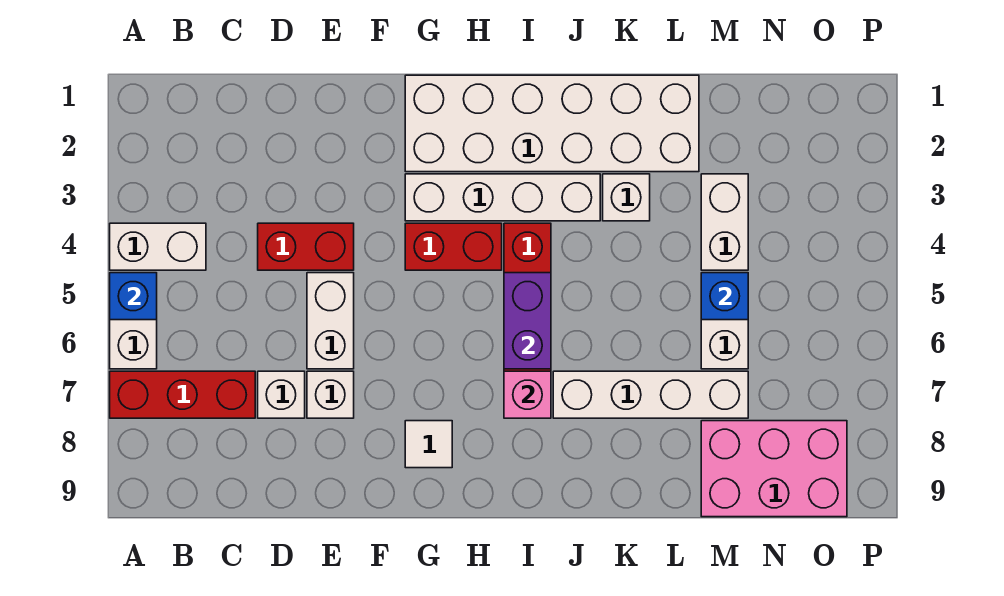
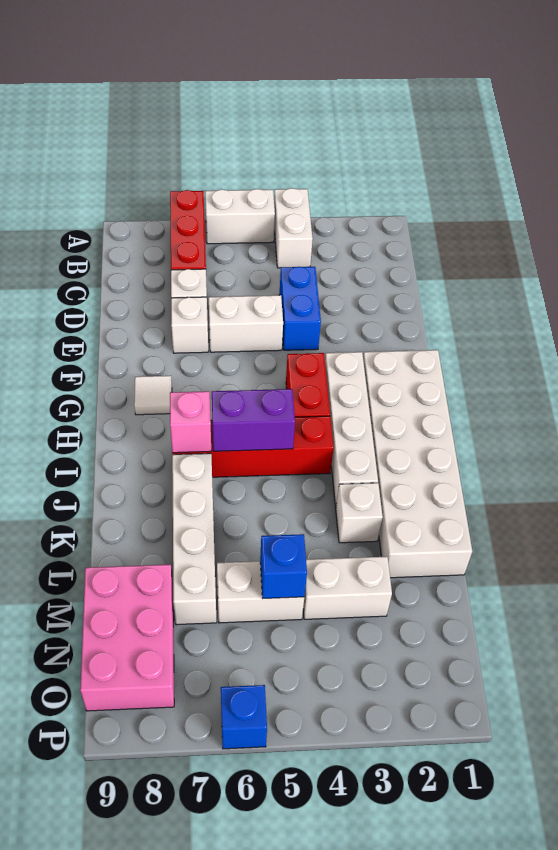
blue 1x1 brick [110,273,157,320] -> blue 1x1 brick moved to [221,685,267,749]
red 1x2 brick [258,223,354,270] -> blue 1x2 brick [279,267,321,350]

